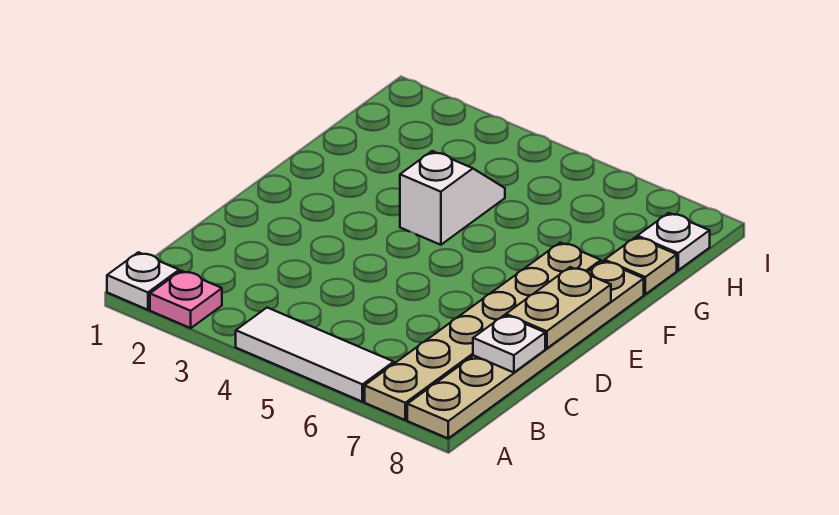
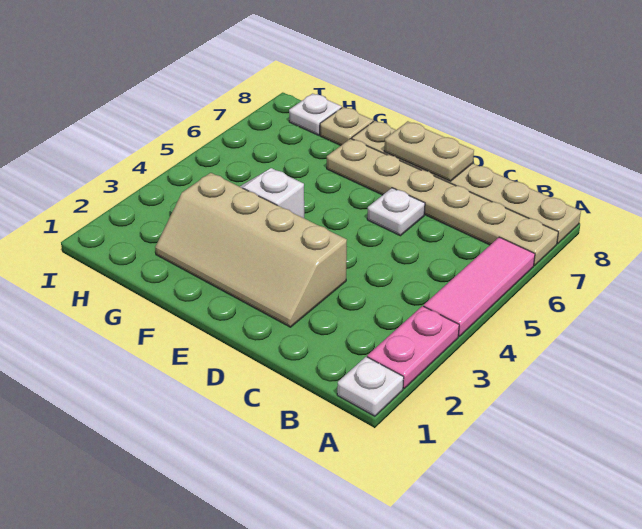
pink 1x1 plate [150,271,222,328] -> pink 1x2 plate [367,306,459,389]
white 1x3 tile [236,308,394,402] -> pink 1x3 tile [424,237,535,336]
white 1x1 plate [473,315,545,373] -> white 1x1 plate moved to [367,188,425,236]
none -> tan 2x4 slope [155,173,347,327]

